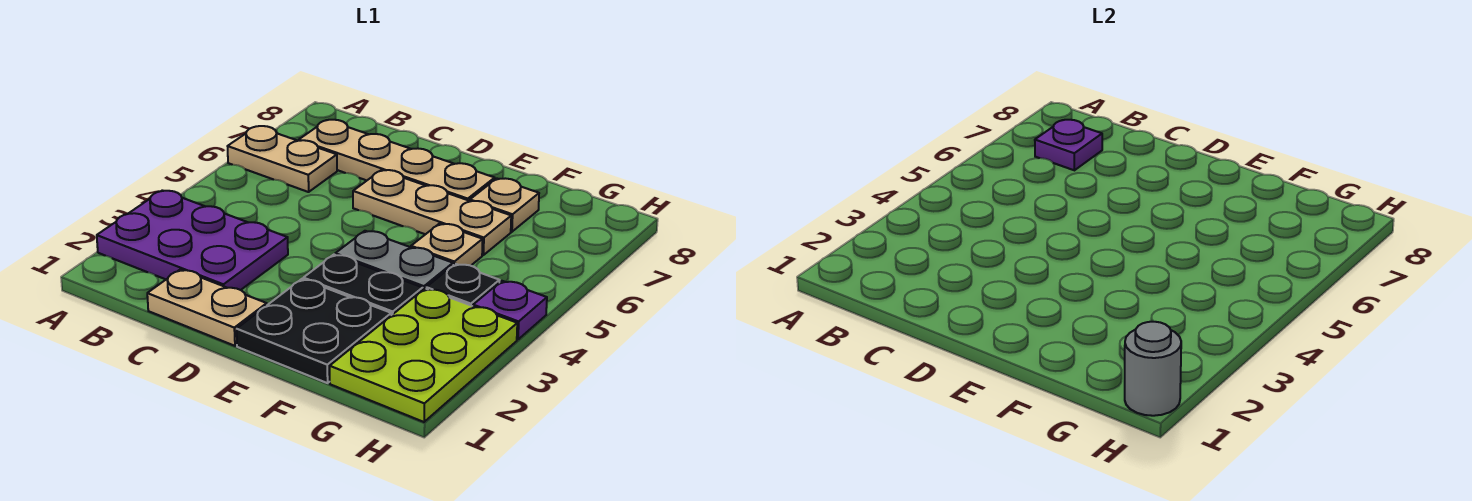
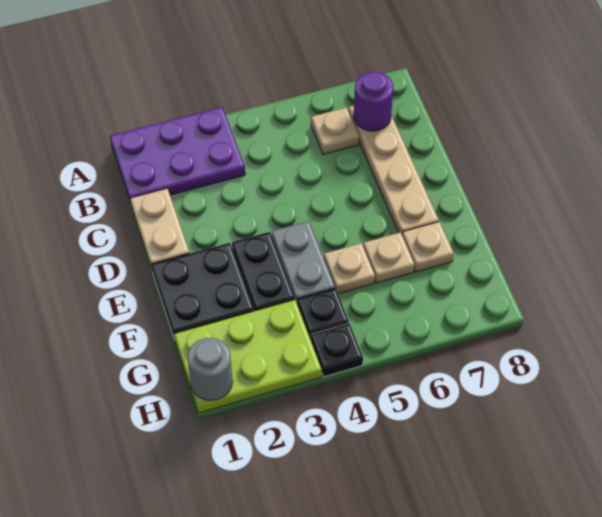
purple 2x3 plate [97,190,288,290] -> purple 2x3 plate turned to [110,107,245,204]
tan 1x2 plate [228,126,337,192] -> tan 1x1 plate [311,108,359,154]
purple 1x1 plate [1035,120,1102,170] -> purple 1x1 round brick [354,72,394,131]
tan 1x3 plate [353,170,511,255] -> tan 1x1 plate [363,232,415,283]
purple 1x1 plate [473,281,547,340] -> black 1x1 plate [311,323,363,377]

